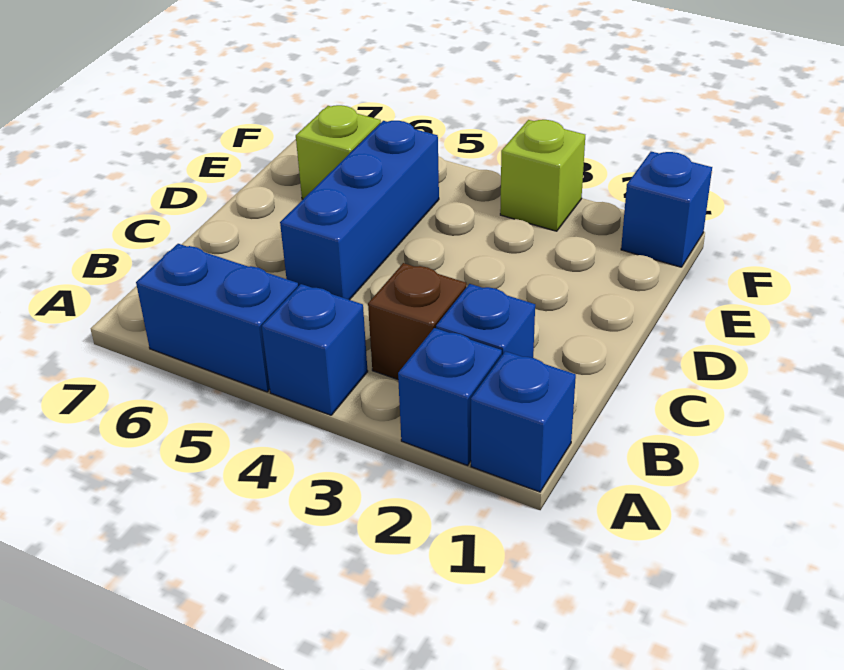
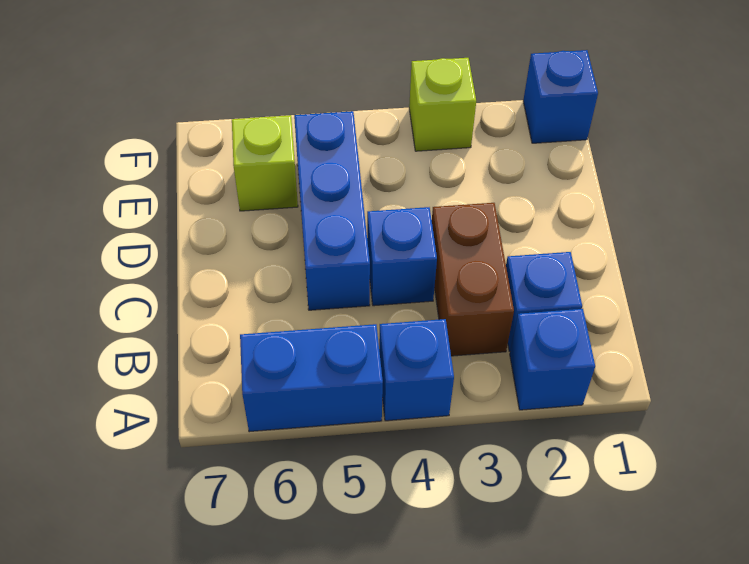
blue 1x1 brick [471,351,576,492] -> blue 1x1 brick moved to [367,207,437,306]
brown 1x1 brick [368,263,466,379] -> brown 1x2 brick [432,203,514,356]

